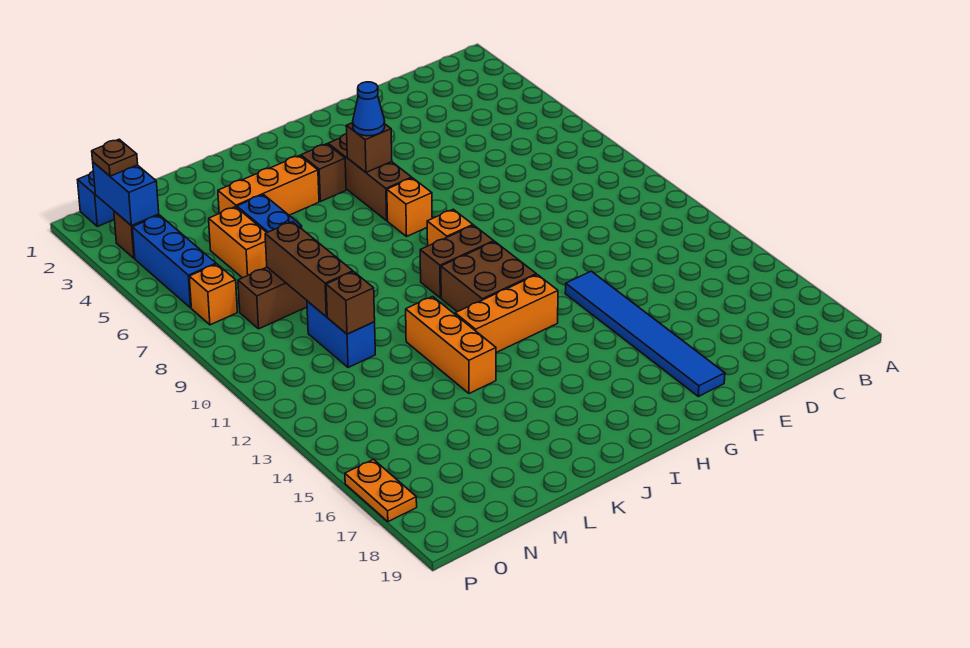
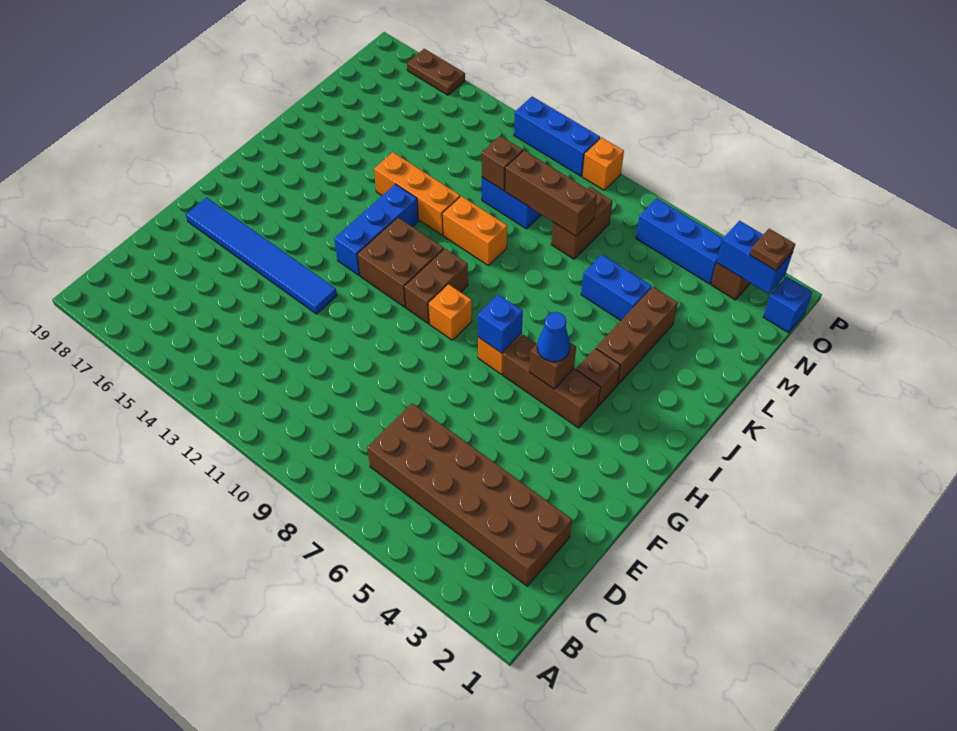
none -> brown 2x6 brick [367,403,572,586]
none -> blue 1x1 brick [478,295,523,353]
orange 1x3 brick [455,275,558,353] -> blue 1x3 brick [334,184,418,275]
orange 1x3 brick [218,156,319,215] -> brown 1x3 brick [596,287,678,385]
orange 1x2 brick [209,207,267,278] -> orange 1x2 brick moved to [442,196,507,266]
orange 1x1 brick [189,264,237,325] -> orange 1x1 brick moved to [582,137,624,190]
none -> blue 1x3 brick [514,97,600,176]
orange 1x2 plate [345,459,417,522] -> brown 1x2 plate [407,49,465,95]

